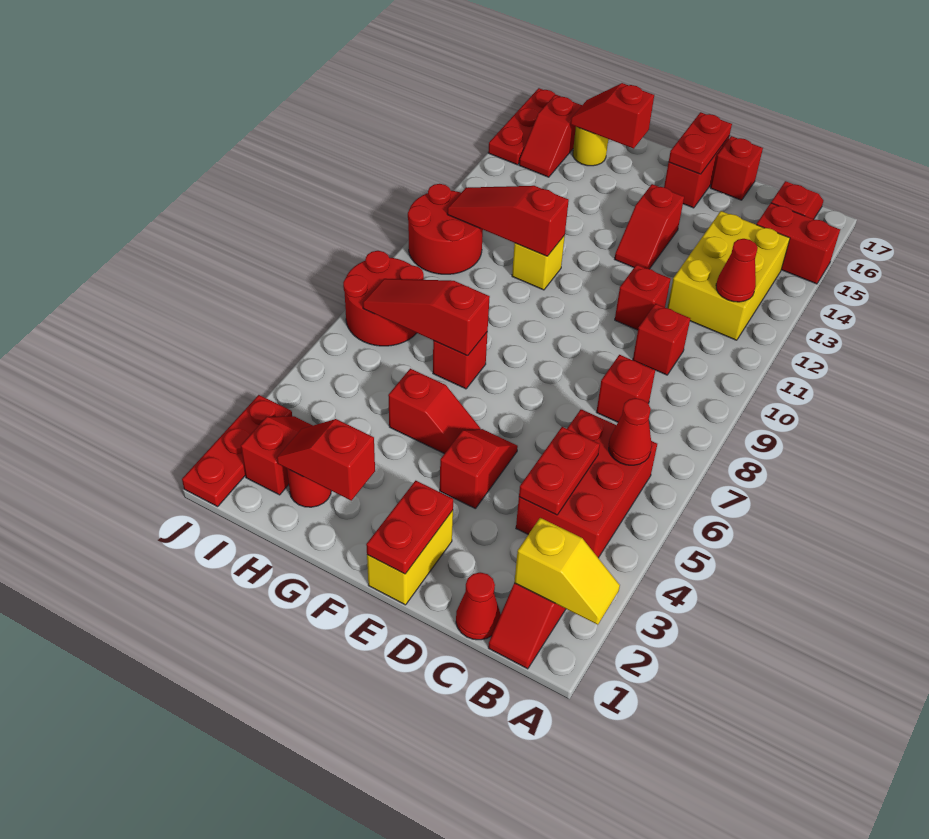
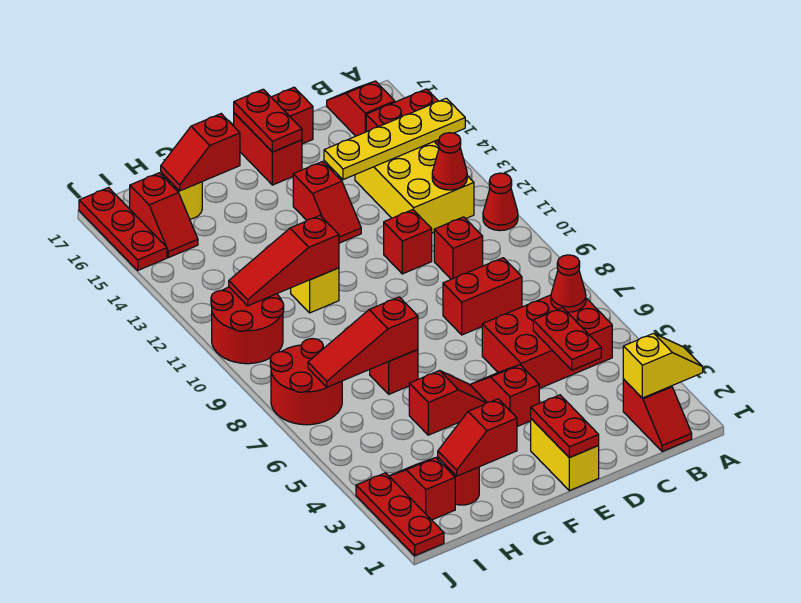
none -> yellow 1x4 plate [324,98,465,180]
red 2x3 brick [516,409,657,558] -> red 2x3 brick turned to [482,295,612,389]
red 1x1 cone [456,572,501,640] -> red 1x1 cone moved to [483,173,518,231]
red 1x1 brick [596,355,655,422] -> red 1x2 brick [443,258,522,335]

